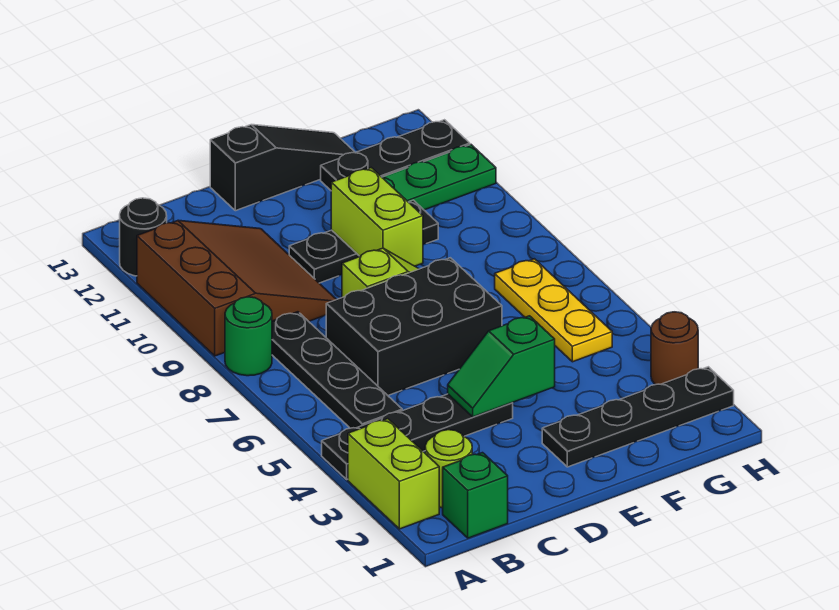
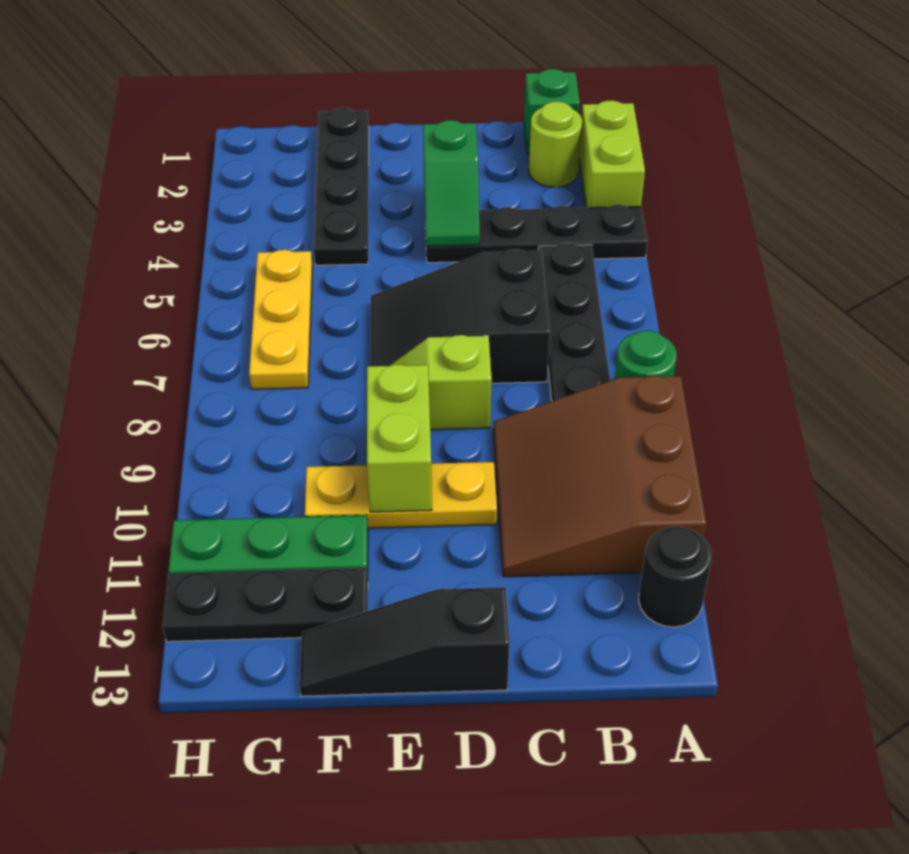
black 2x3 brick [326,258,502,395] -> black 2x3 slope [371,249,550,383]
green 1x2 slope [448,316,555,417] -> green 1x2 slope turned to [423,120,480,246]
black 1x3 plate [289,200,438,283] -> yellow 1x3 plate [305,462,497,528]
black 1x4 plate [542,367,734,467] -> black 1x4 plate turned to [314,108,369,265]
brown 1x1 round brick [651,312,698,385] -> none

